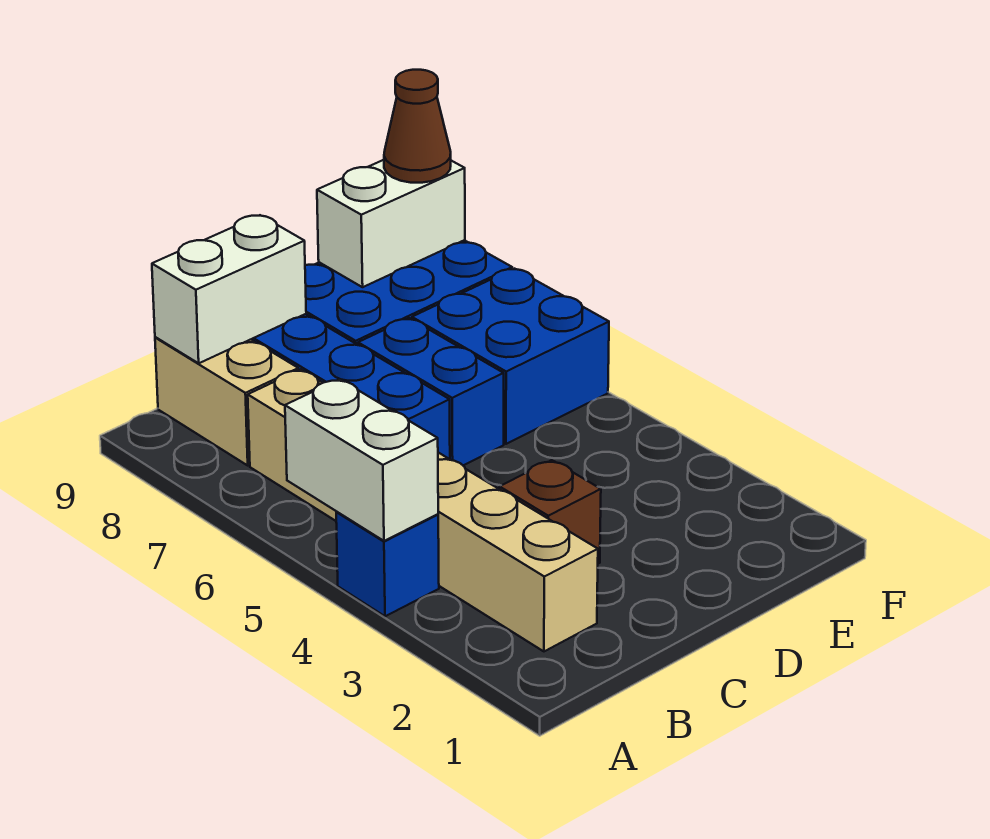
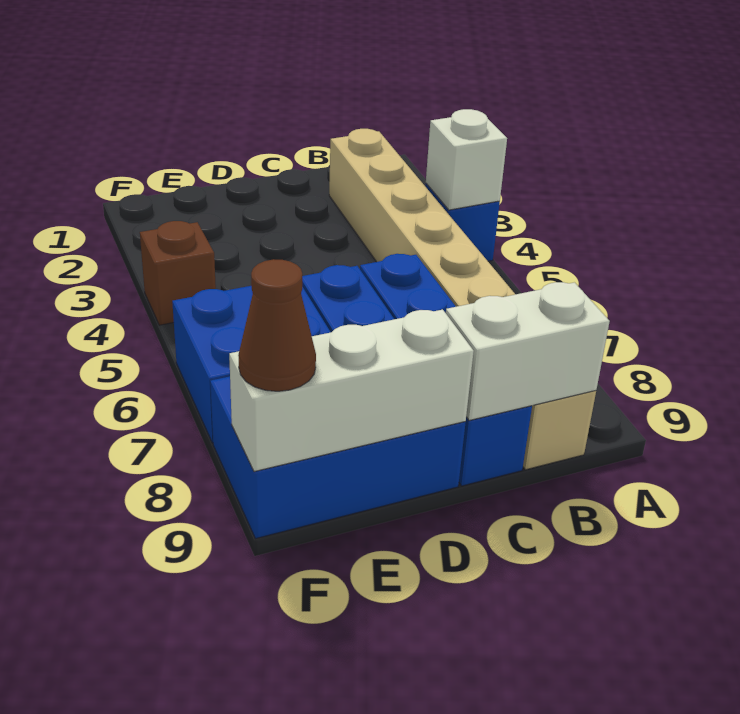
white 1x2 brick [285,379,438,541] -> white 1x1 brick [426,109,507,210]
brown 1x1 brick [500,460,601,564] -> brown 1x1 brick moved to [140,221,216,325]
white 1x2 brick [317,160,465,287] -> white 1x3 brick [229,309,474,472]

